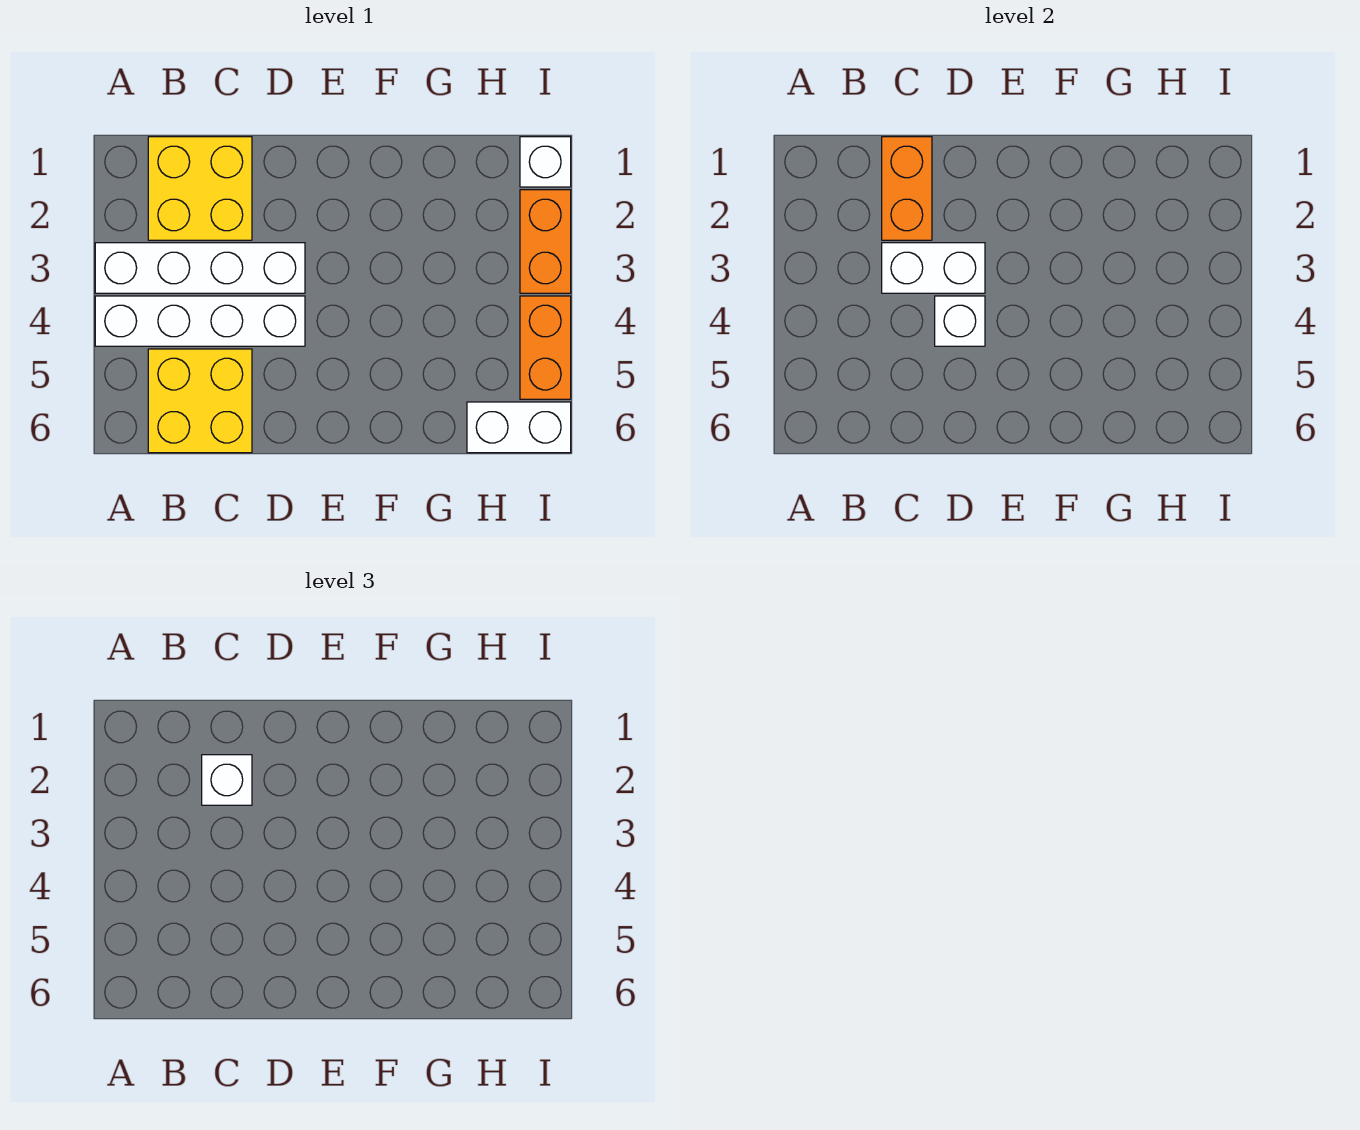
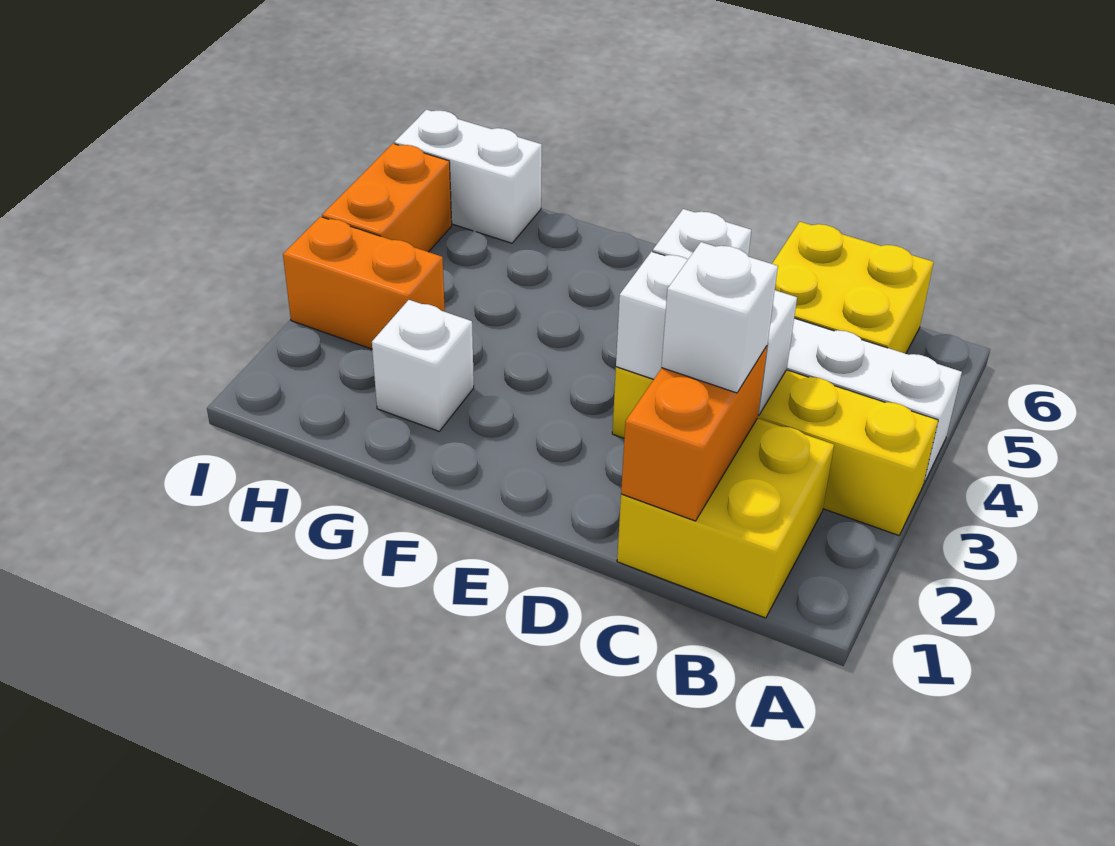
white 1x4 brick [95,243,305,293] -> yellow 1x4 brick [612,367,938,535]
white 1x1 brick [520,137,571,187] -> white 1x1 brick moved to [372,300,474,431]
orange 1x2 brick [520,190,571,293] -> orange 1x2 brick turned to [283,217,445,349]

